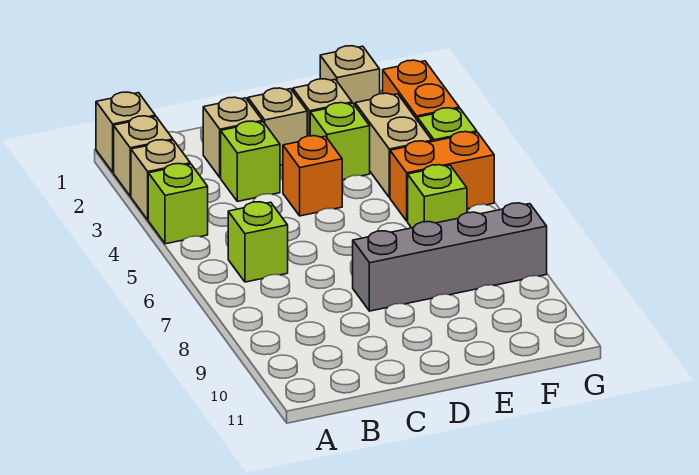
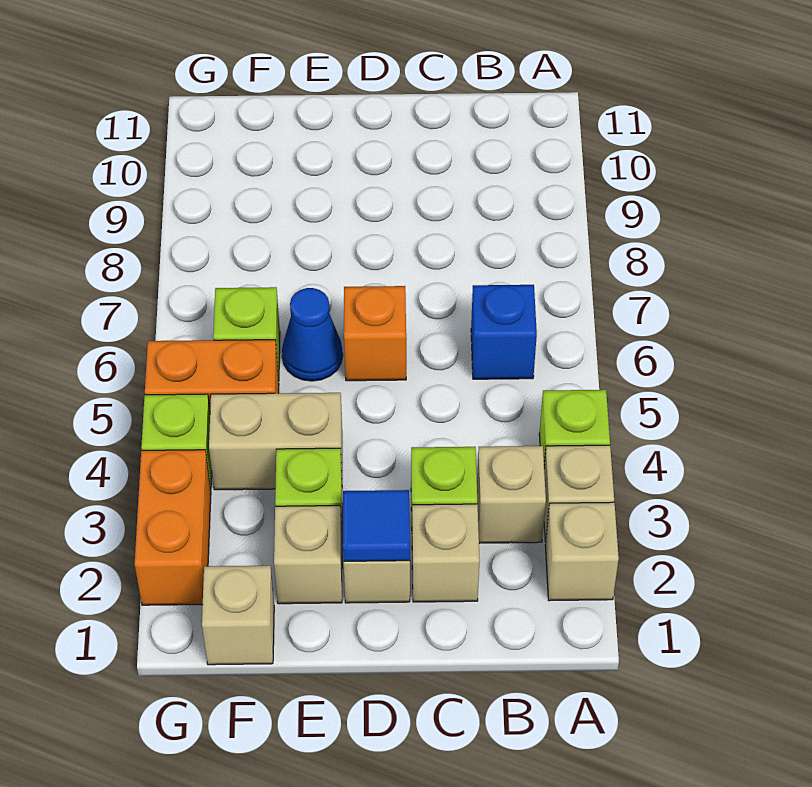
tan 1x1 brick [96,92,155,172] -> tan 1x1 brick moved to [477,446,546,543]
lime 1x1 brick [228,202,288,282] -> blue 1x1 brick [471,285,537,379]
none -> blue 1x1 tile [343,490,410,561]
orange 1x1 brick [283,136,342,216] -> orange 1x1 brick moved to [344,286,406,381]
grey 1x4 brick [353,203,547,311] -> none
none -> blue 1x1 cone [282,288,343,381]
tan 1x2 brick [355,93,432,197] -> tan 1x2 brick turned to [209,393,342,490]

